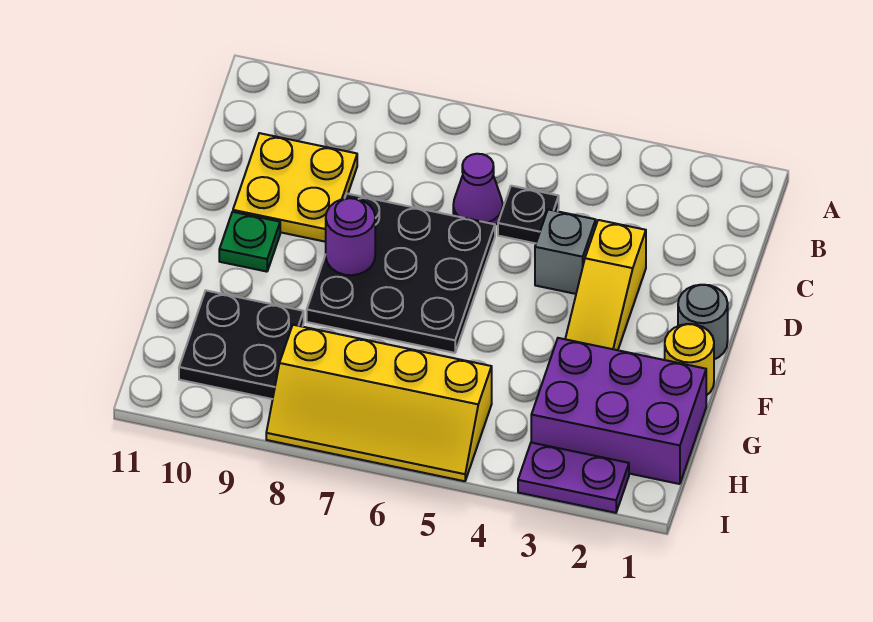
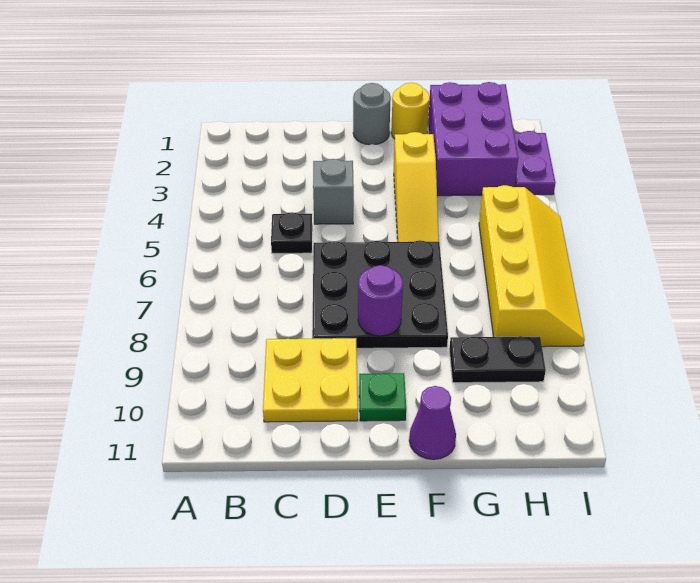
purple 1x1 cone [453,154,503,225] -> purple 1x1 cone moved to [409,386,456,460]
yellow 1x3 slope [565,220,646,350] -> yellow 1x3 slope turned to [394,132,439,242]
black 2x2 plate [179,291,304,399] -> black 1x2 plate [449,336,546,383]

